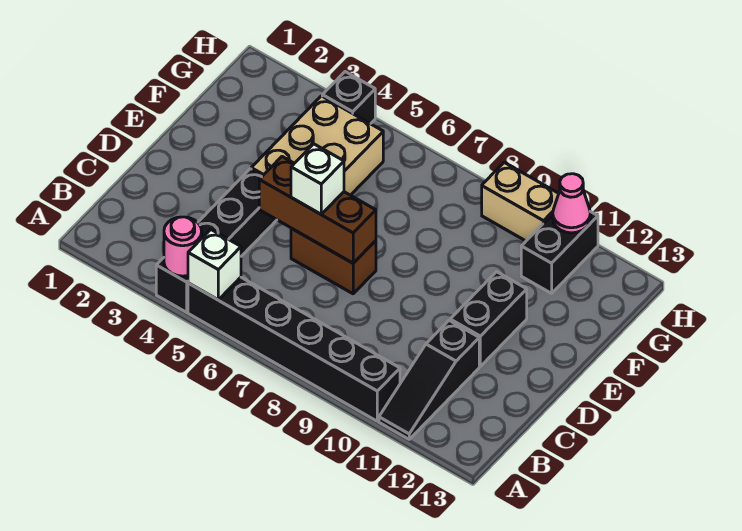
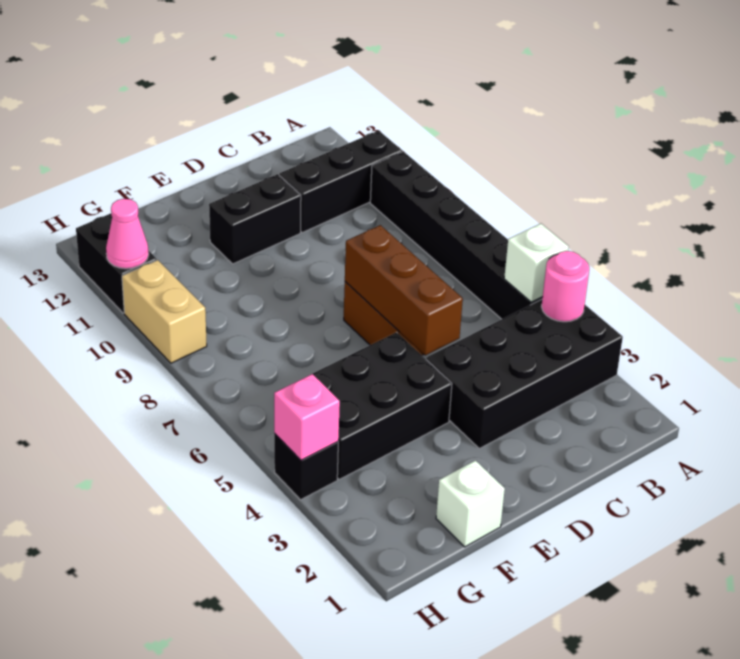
black 1x4 brick [156,169,276,312] -> black 2x4 brick [426,300,623,448]
black 1x3 slope [379,320,479,439] -> black 1x3 brick [279,131,402,233]
white 1x1 brick [291,144,344,214] -> white 1x1 brick moved to [436,460,505,547]
tan 2x3 brick [251,96,383,195] -> black 2x3 brick [313,332,452,479]
black 1x2 brick [521,212,598,293] -> black 1x2 brick turned to [76,214,157,313]
none -> pink 1x1 brick [274,374,340,460]

